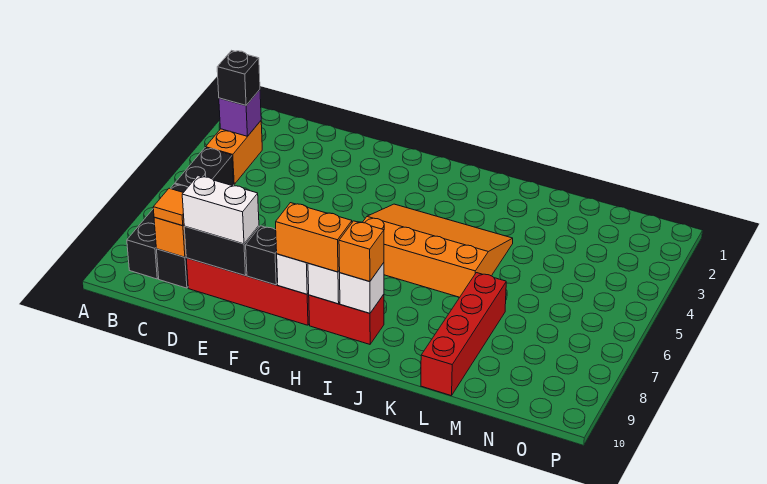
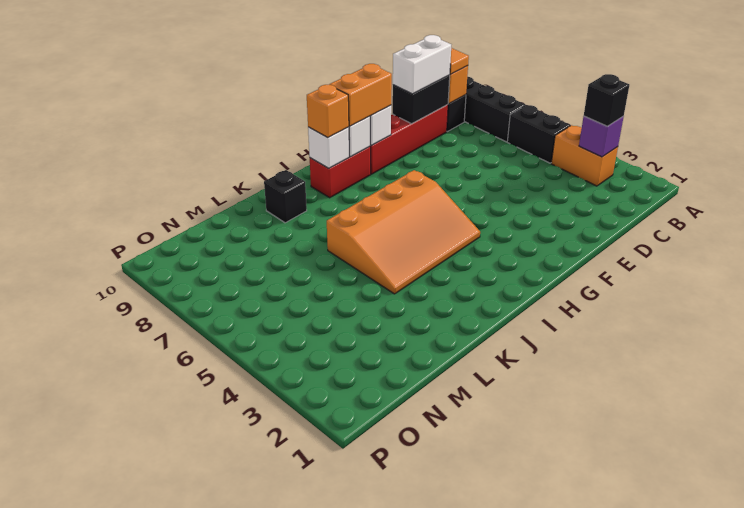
black 1x1 brick [246,226,278,285] -> black 1x1 brick moved to [264,170,307,223]
red 1x4 brick [421,273,506,396] -> none

